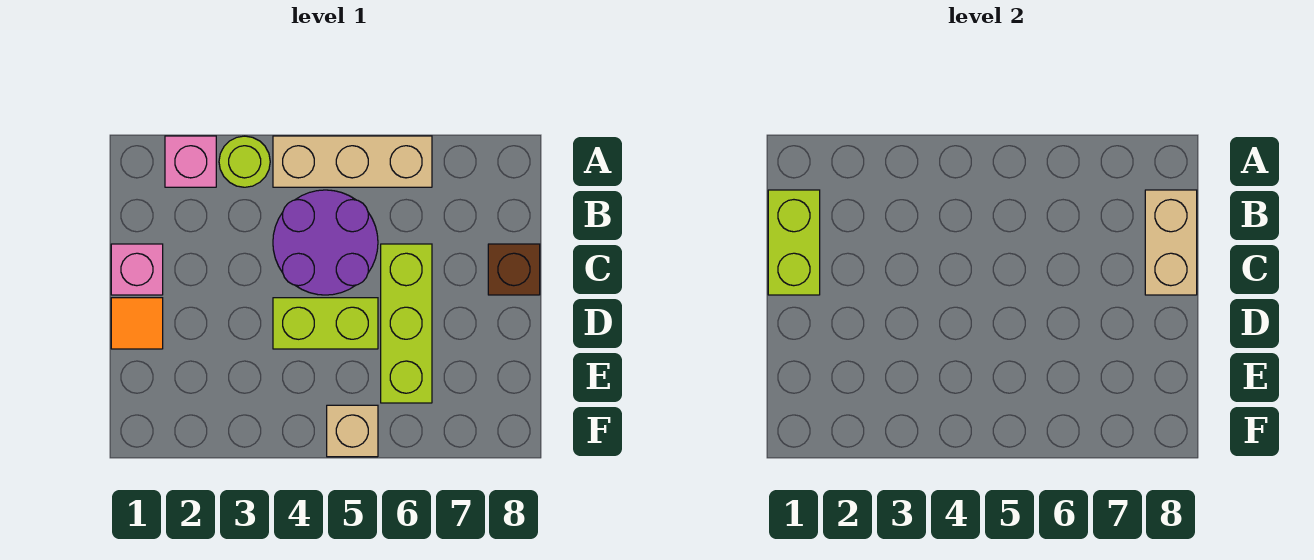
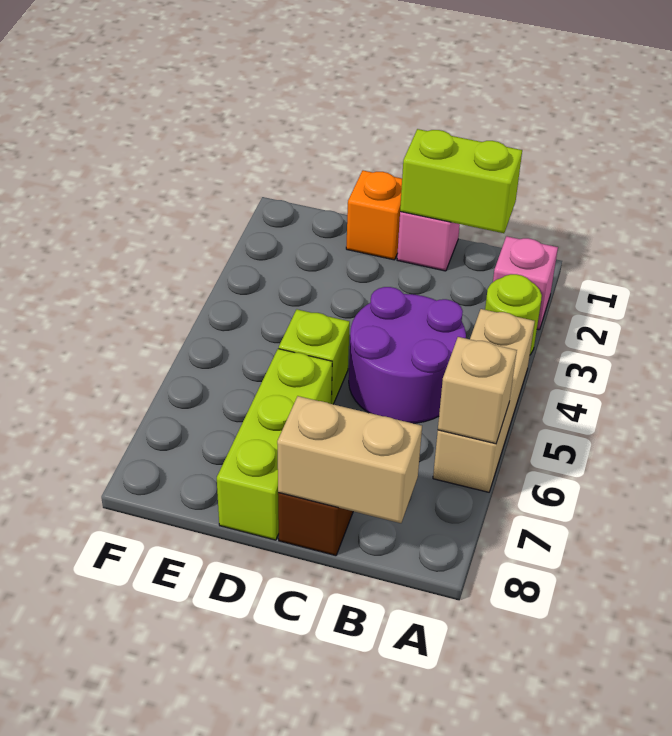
lime 1x3 brick [381,244,432,403] -> lime 1x3 brick turned to [217,349,332,540]
orange 1x1 tile [111,298,163,349] -> orange 1x1 brick [346,170,402,260]
lime 1x2 brick [273,298,378,349] -> lime 1x1 brick [279,309,350,404]
tan 1x1 brick [327,405,378,457] -> tan 1x1 brick moved to [438,337,517,444]

